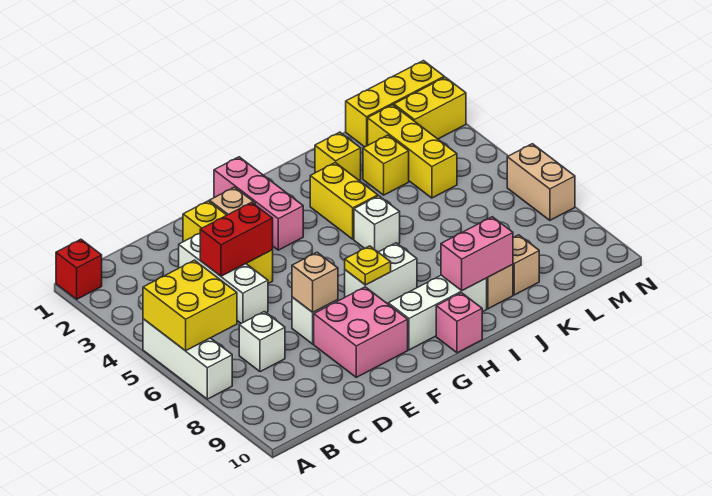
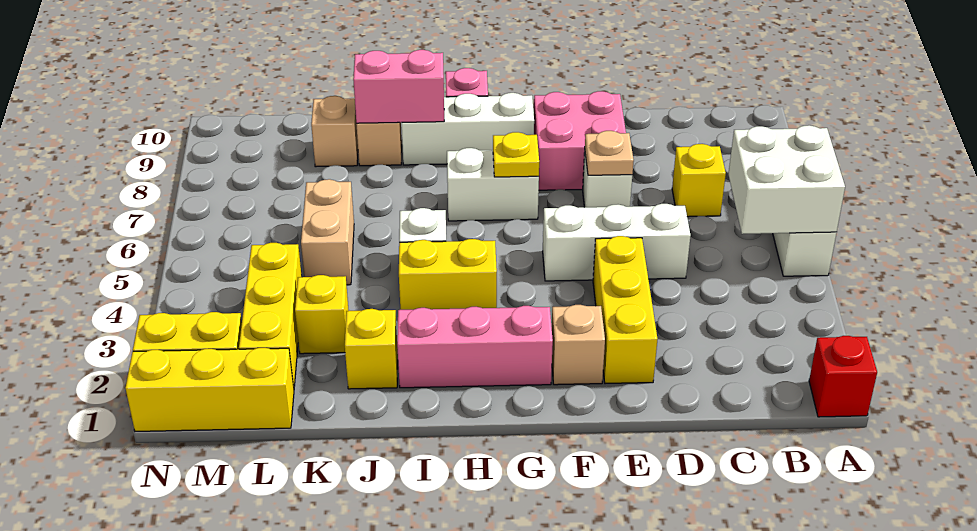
yellow 2x2 brick [143,260,237,351] -> white 2x2 brick [728,125,845,234]
white 1x1 brick [239,312,285,372] -> yellow 1x1 brick [672,144,726,217]
white 1x3 brick [179,234,268,323] -> white 1x3 brick turned to [543,204,691,281]
red 1x2 brick [200,202,273,276] -> none
tan 1x1 brick [292,252,338,312] -> tan 1x1 plate [585,131,634,175]
pink 1x3 brick [214,157,303,250] -> pink 1x3 brick turned to [397,306,553,388]
yellow 1x2 brick [310,163,378,239] -> yellow 1x2 brick turned to [399,239,497,310]
tan 1x2 brick [507,144,575,220] -> tan 1x2 brick moved to [301,179,354,285]

